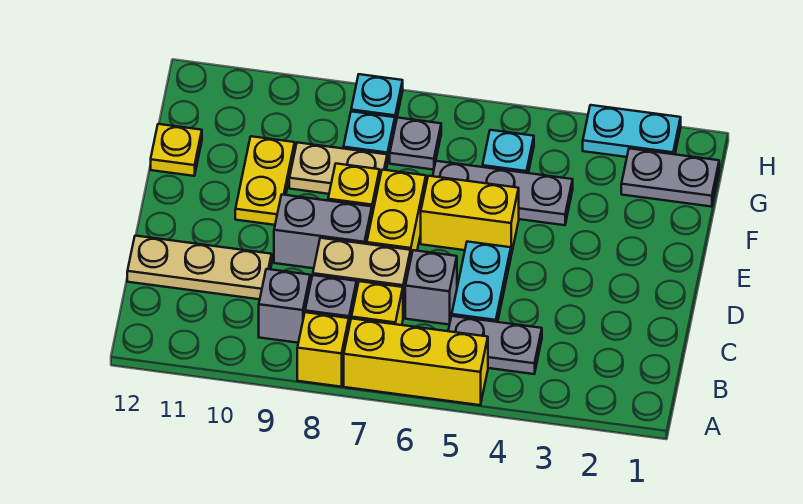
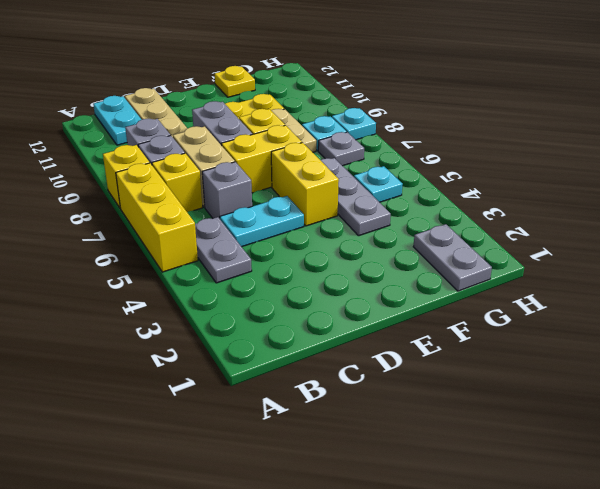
cyan 1x2 plate [583,105,681,157] -> cyan 1x2 plate moved to [93,96,142,145]

